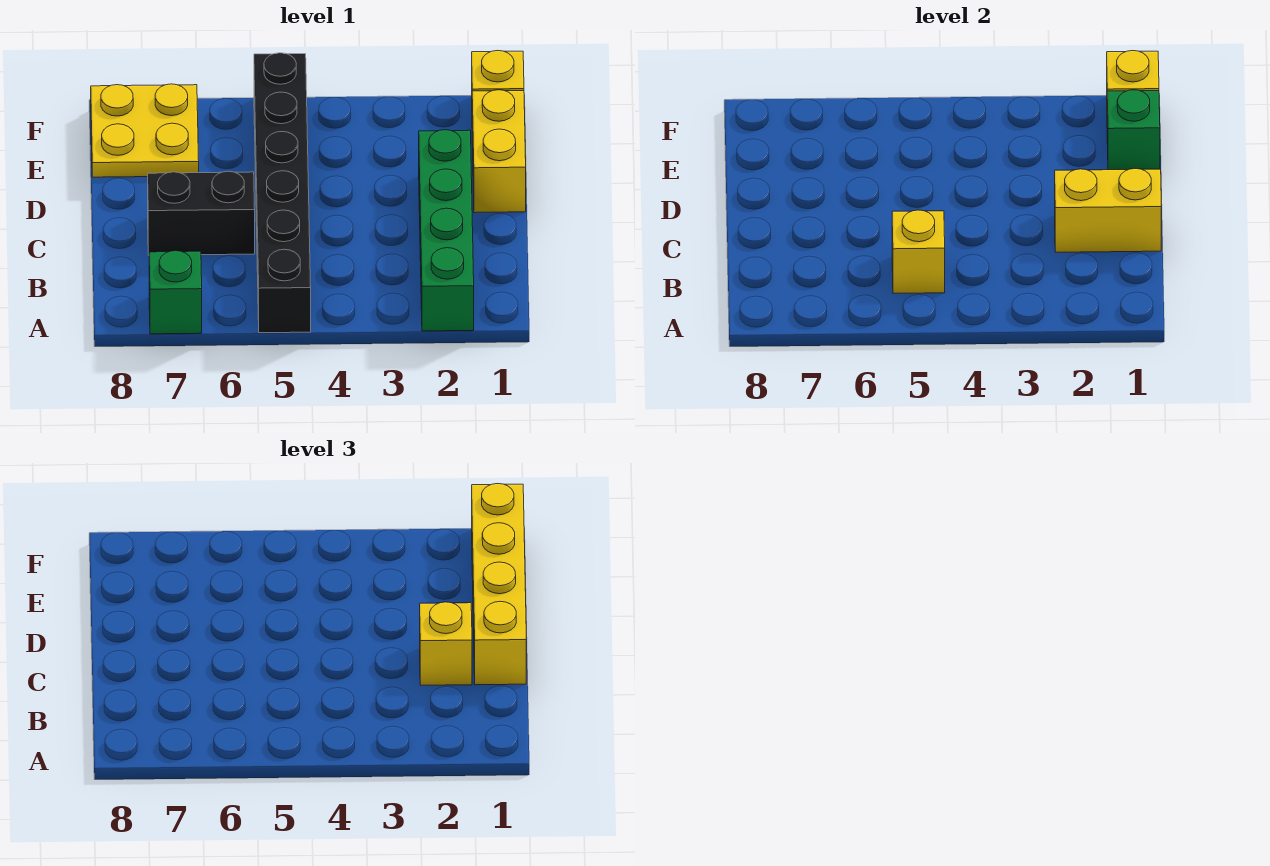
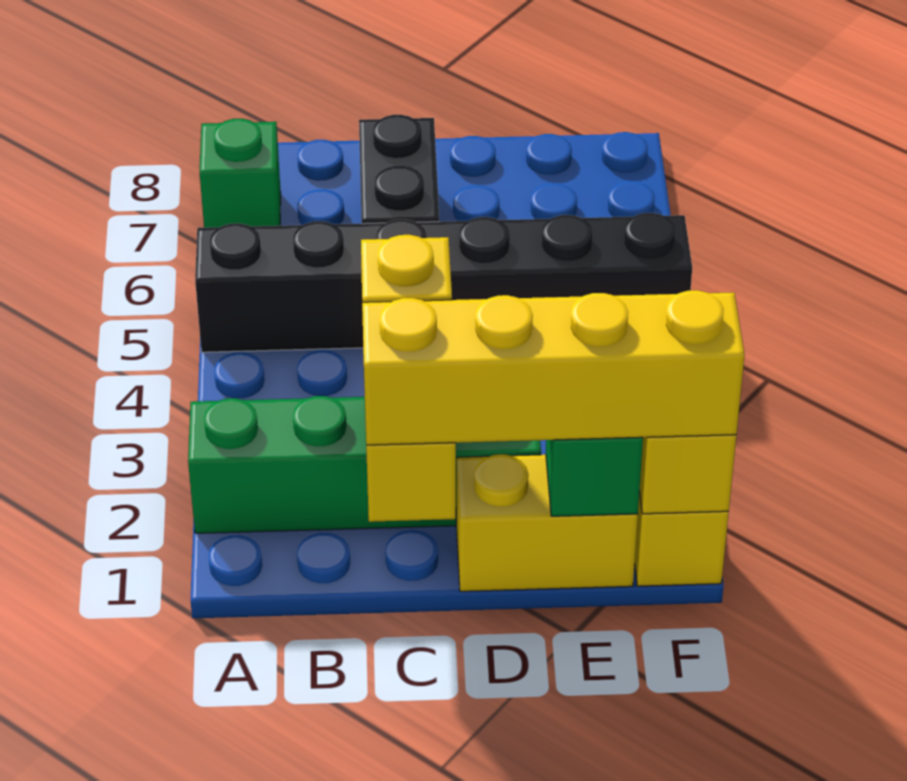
yellow 1x1 brick [892,210,945,293] -> none
yellow 2x2 plate [91,84,199,177] -> none

